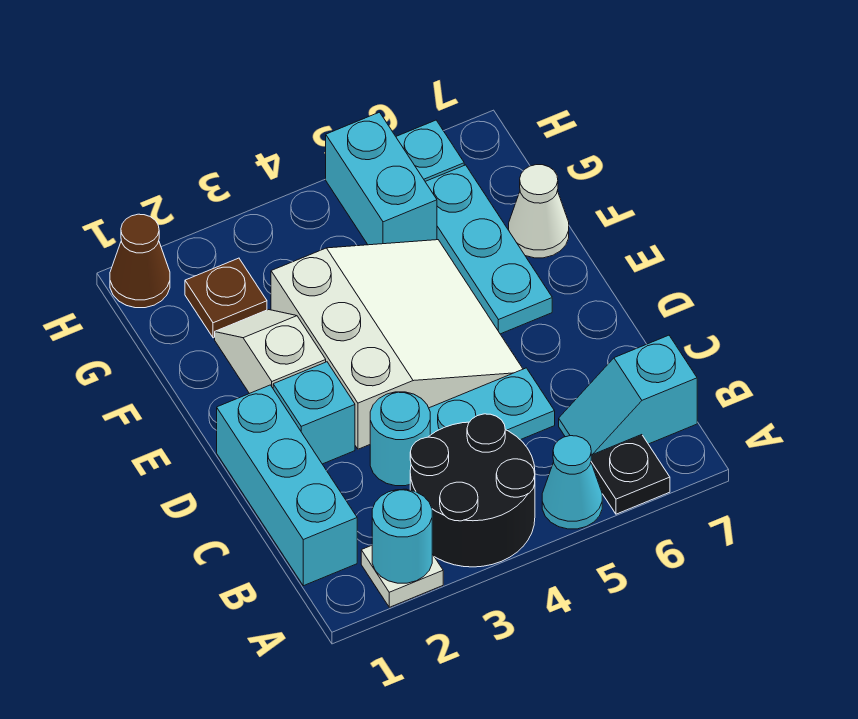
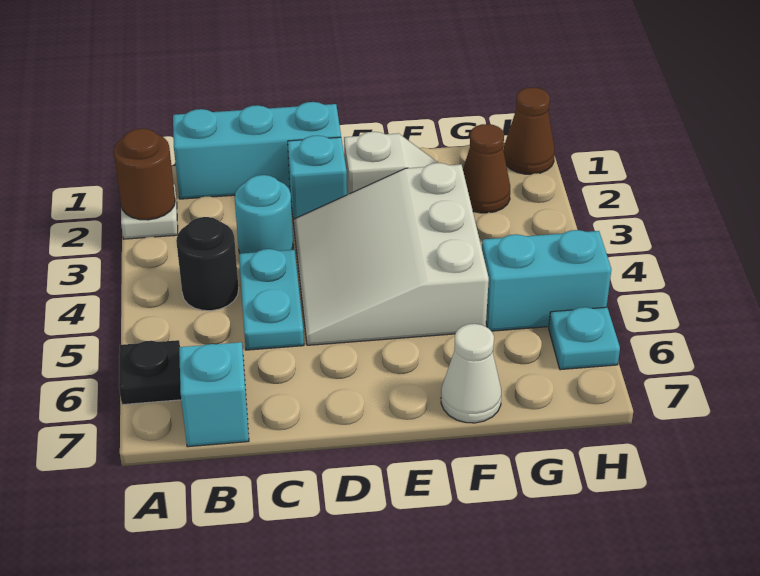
cyan 1x1 round brick [372,489,432,583] -> brown 1x1 round brick [114,129,175,220]
black 2x2 round brick [410,414,535,567] -> black 1x1 round brick [176,217,239,311]
cyan 1x1 cone [542,436,602,529] -> none
white 3x3 slope [271,240,523,449] -> white 3x3 slope turned to [294,163,489,345]
cyan 1x3 plate [425,165,552,334] -> none
brown 1x1 plate [185,258,267,338] -> brown 1x1 cone [463,124,510,213]

